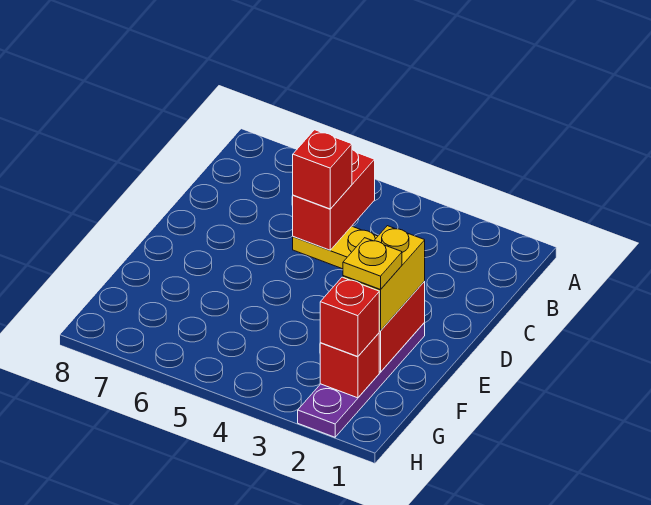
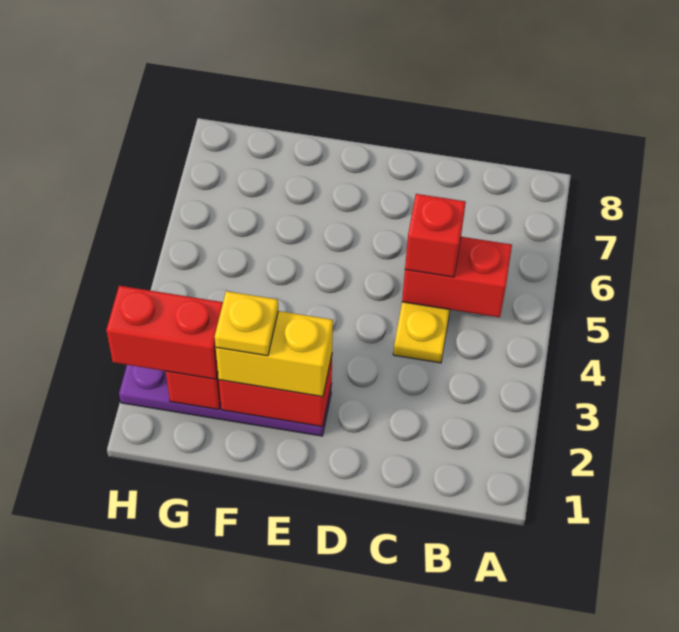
red 1x1 brick [320,277,379,357] -> red 1x2 brick [106,286,223,379]

